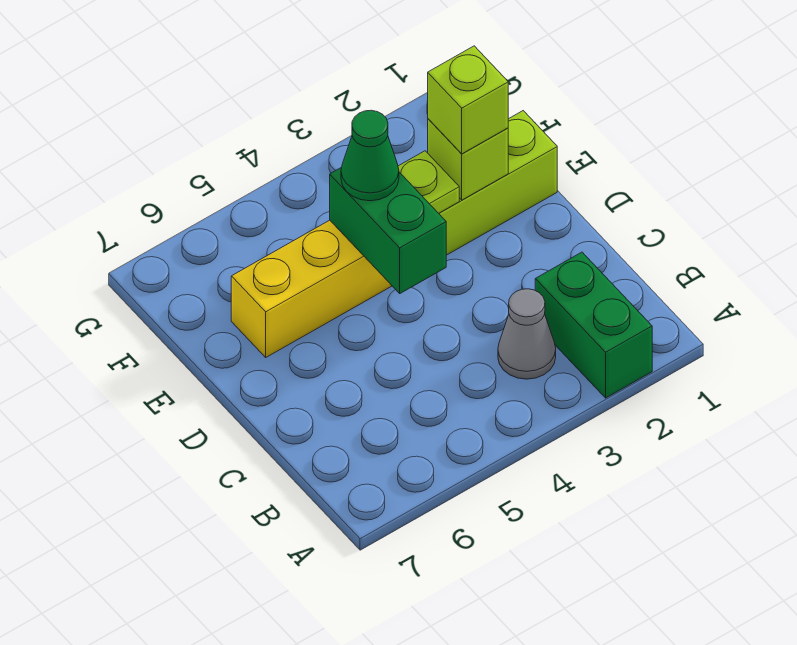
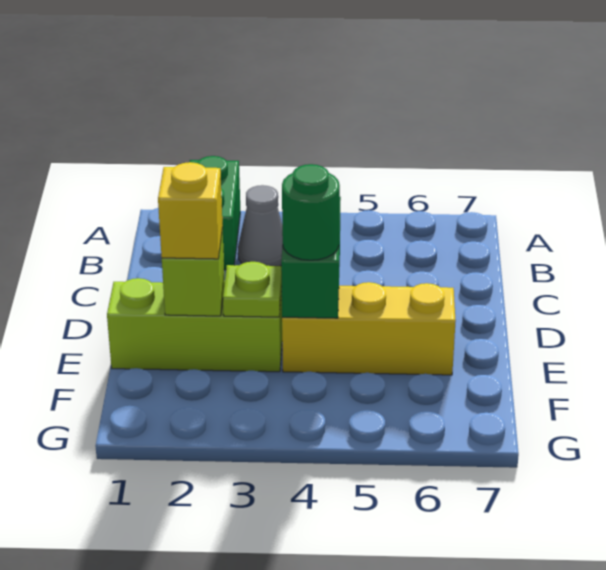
lime 1x1 brick [428,46,508,154] -> yellow 1x1 brick [158,162,223,259]
green 1x1 cone [341,110,399,201] -> green 1x1 round brick [282,164,340,260]

